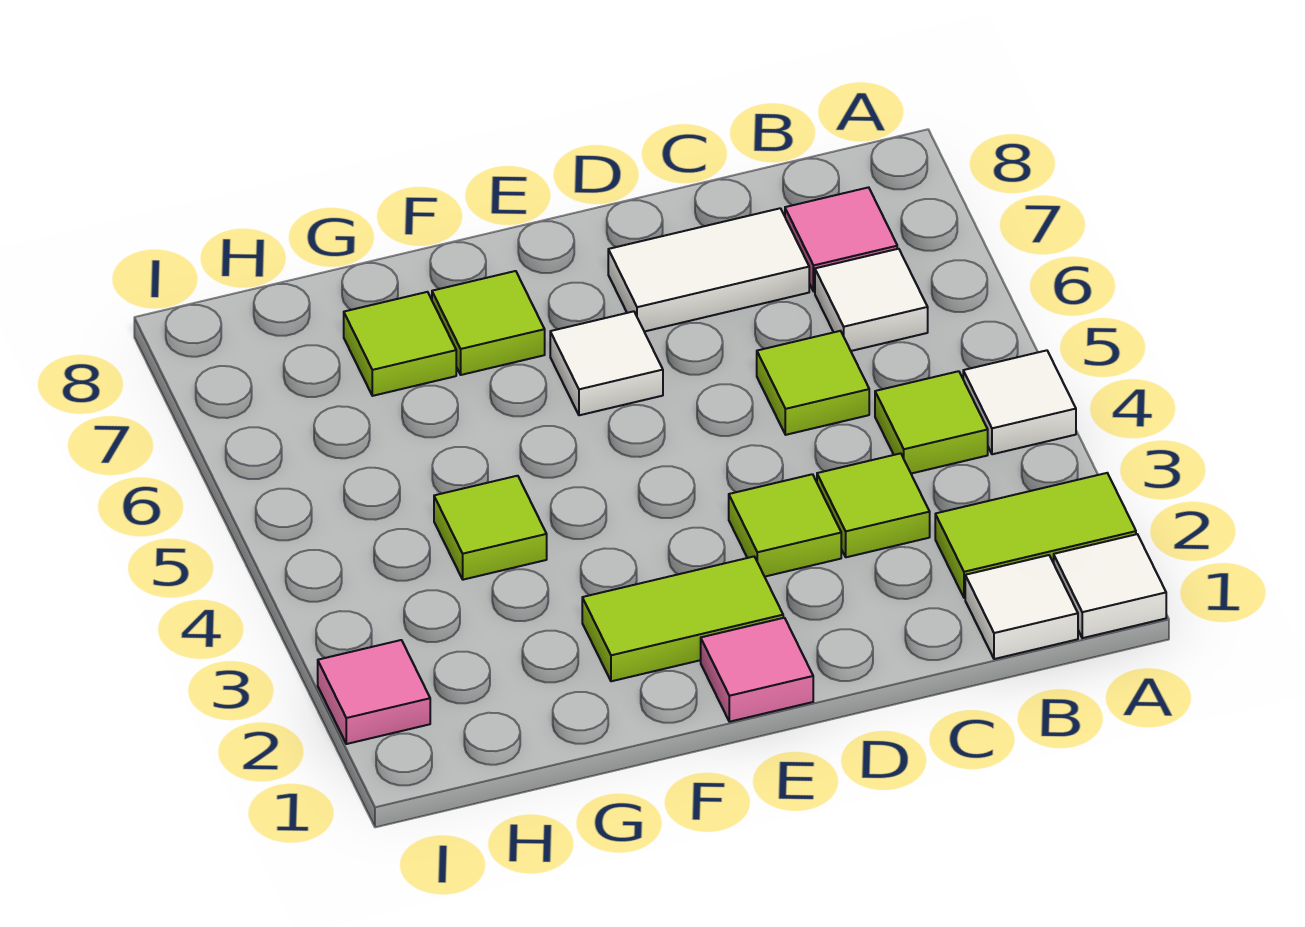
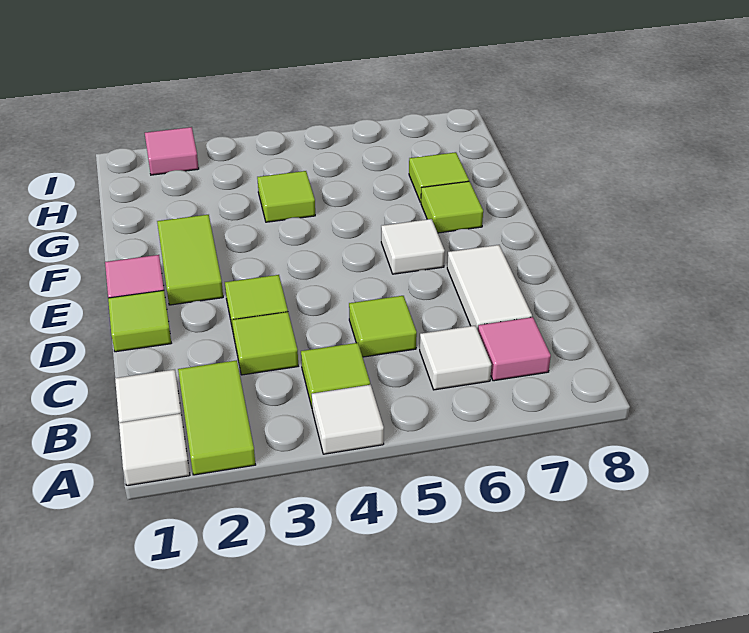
none -> lime 1x1 tile [108,290,171,352]

